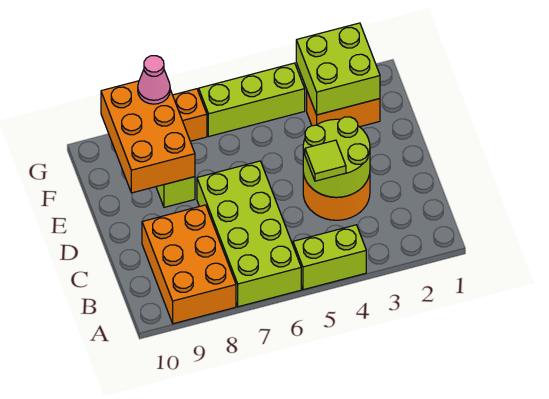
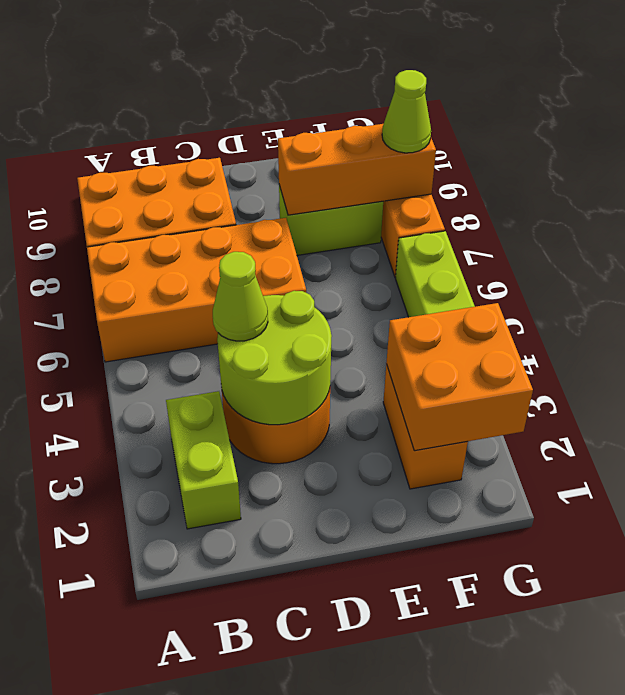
lime 1x2 brick [293,225,366,290] -> lime 1x2 brick moved to [166,391,241,529]
lime 2x4 brick [197,161,301,307] -> orange 2x4 brick [87,218,306,362]
lime 1x1 tile [305,140,346,181] -> lime 1x1 cone [213,252,268,341]
orange 2x3 brick [101,81,195,193] -> orange 1x3 brick [278,124,436,215]
lime 2x2 brick [296,23,380,115] -> orange 2x2 brick [386,303,533,451]
pink 1x1 cone [138,56,170,104] -> lime 1x1 cone [382,70,431,153]

